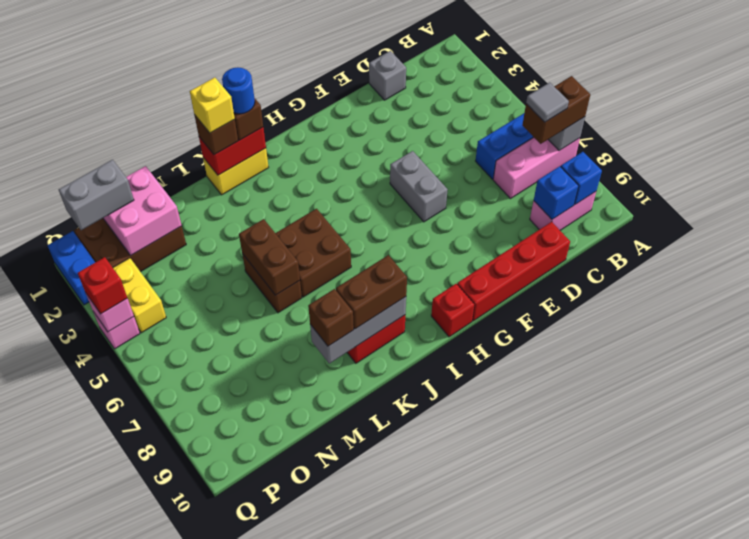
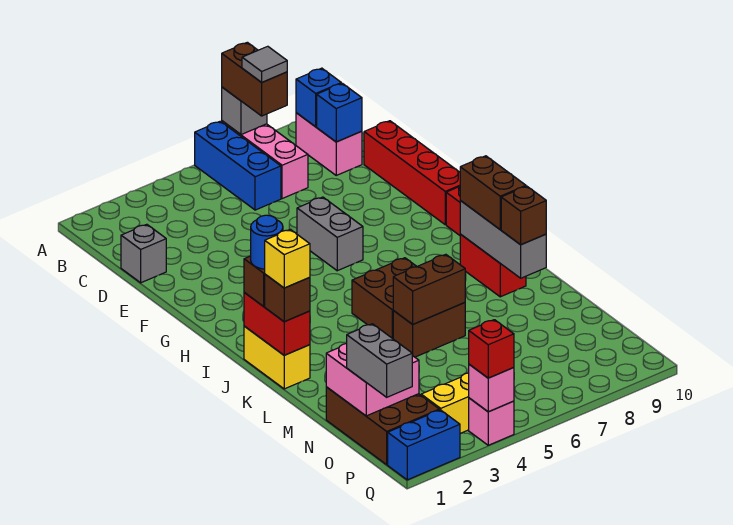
grey 1x2 brick [390,151,448,222] -> grey 1x2 brick turned to [297,197,363,271]

